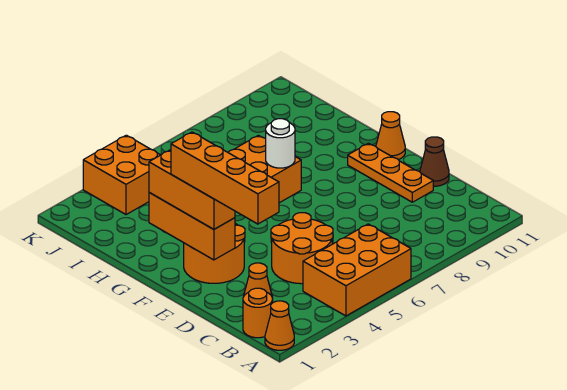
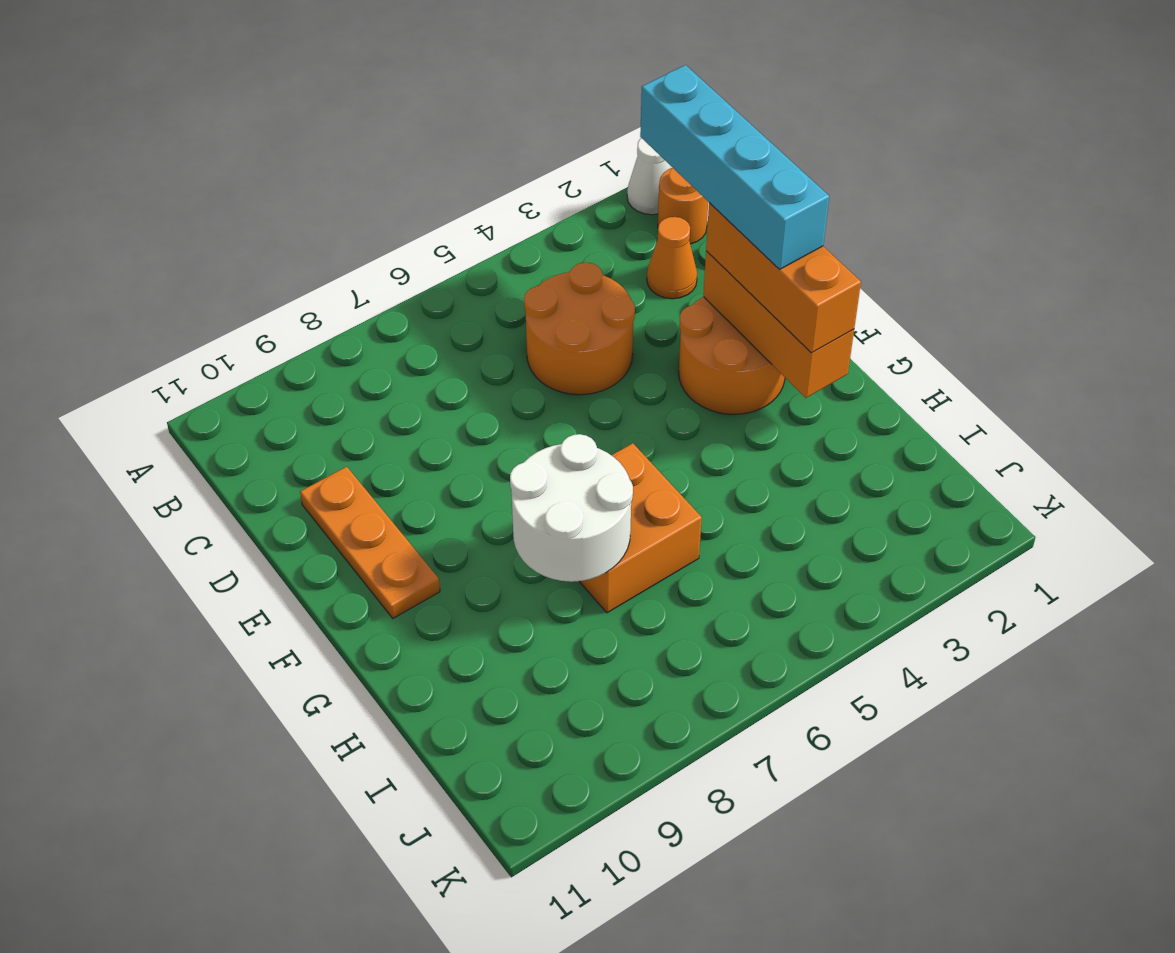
orange 1x1 cone [265,301,294,350] -> white 1x1 cone [627,138,671,215]
orange 2x3 brick [303,224,411,316] -> none
orange 1x4 brick [171,132,279,224] -> cyan 1x4 brick [640,65,829,269]
brown 1x1 cone [420,137,449,186] -> none
orange 1x1 cone [376,112,405,160] -> none
white 1x1 round brick [266,119,295,168] -> white 2x2 round brick [510,434,633,582]
orange 2x2 brick [83,135,160,215] -> none

